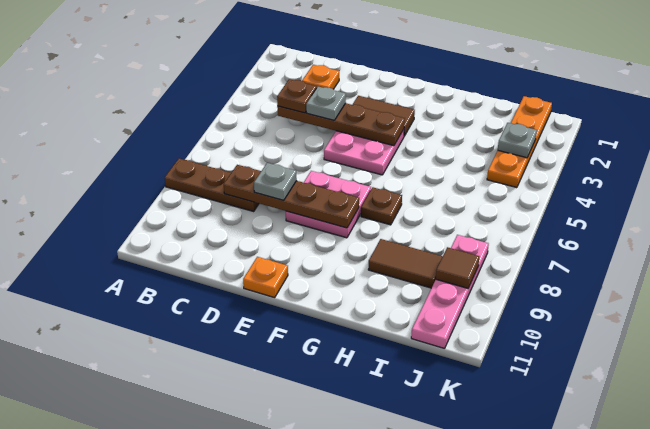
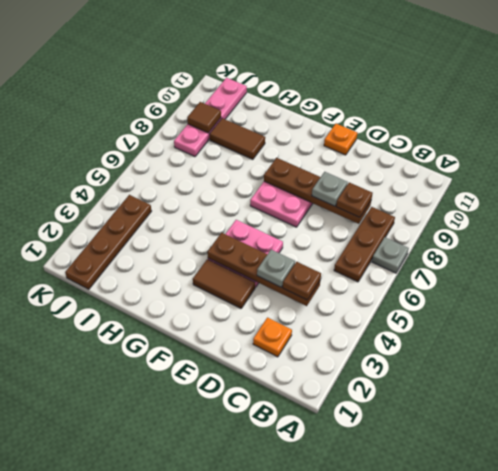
brown 1x3 plate [165,159,259,211] -> brown 1x3 plate turned to [334,207,395,282]
brown 1x1 plate [361,187,402,225] -> brown 1x1 plate moved to [336,183,373,217]
orange 1x4 plate [487,96,552,188] -> brown 1x4 plate [65,195,151,289]
grey 1x1 plate [498,123,537,158] -> grey 1x1 plate moved to [372,237,409,273]

